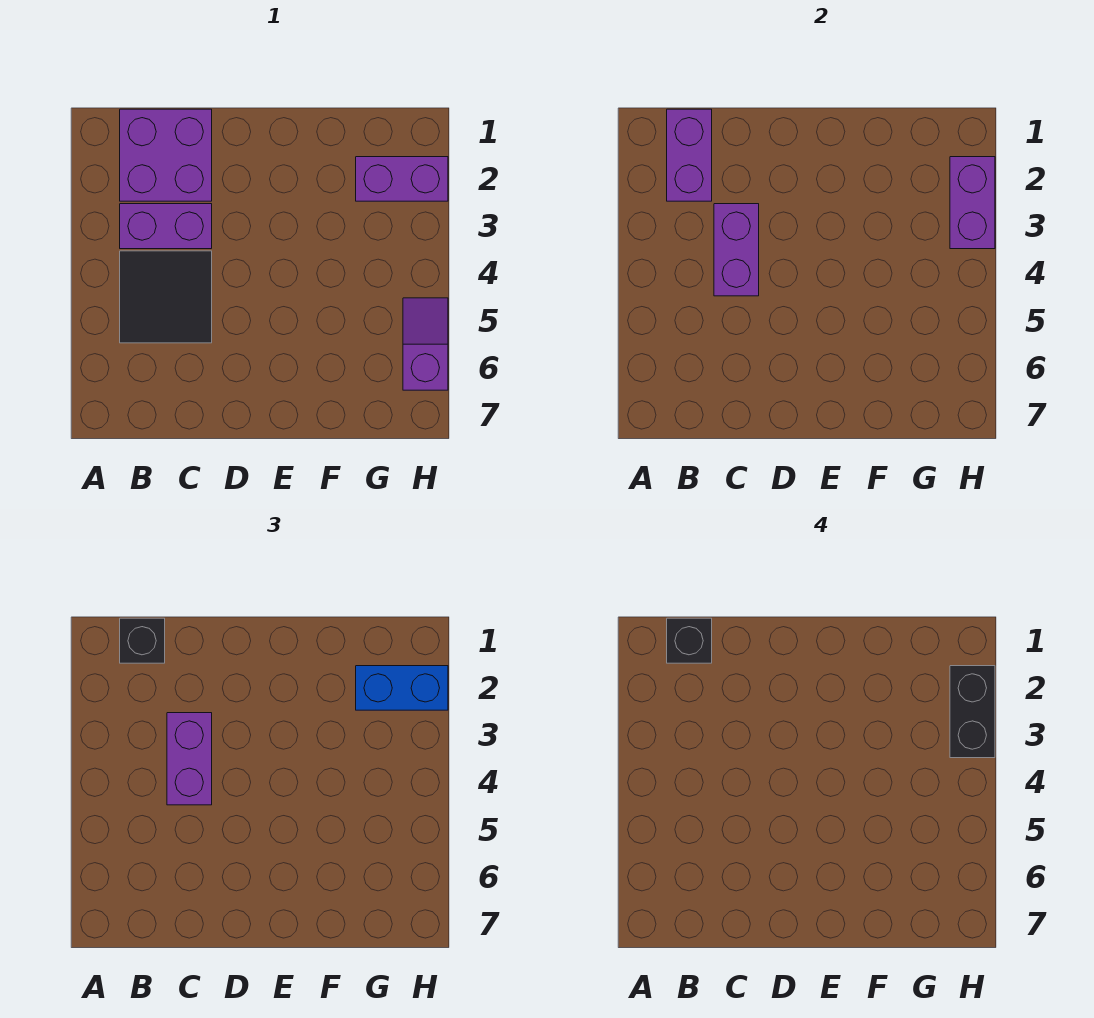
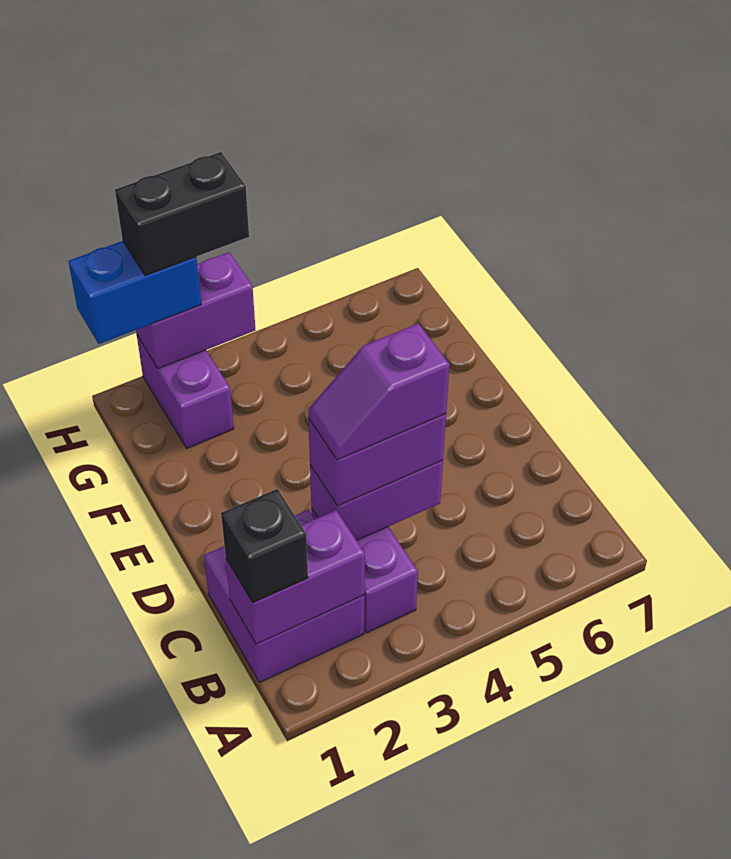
black 1x1 brick [667,618,712,663] -> none
black 2x2 tile [120,251,212,343] -> none
blue 1x2 brick [356,666,448,710] -> blue 1x2 brick turned to [69,241,201,344]
purple 1x2 slope [403,298,448,390] -> purple 1x2 slope moved to [308,323,450,460]

